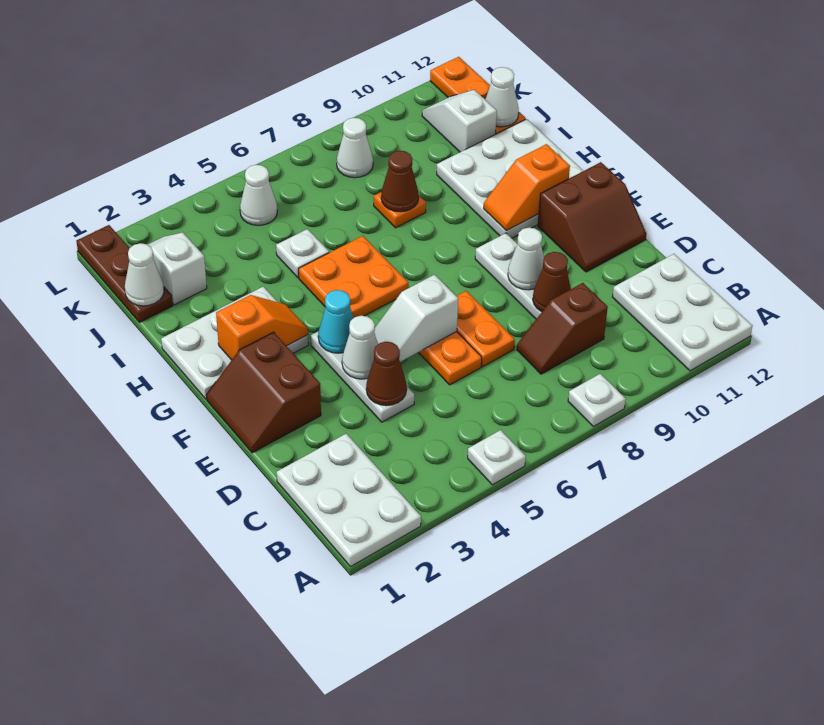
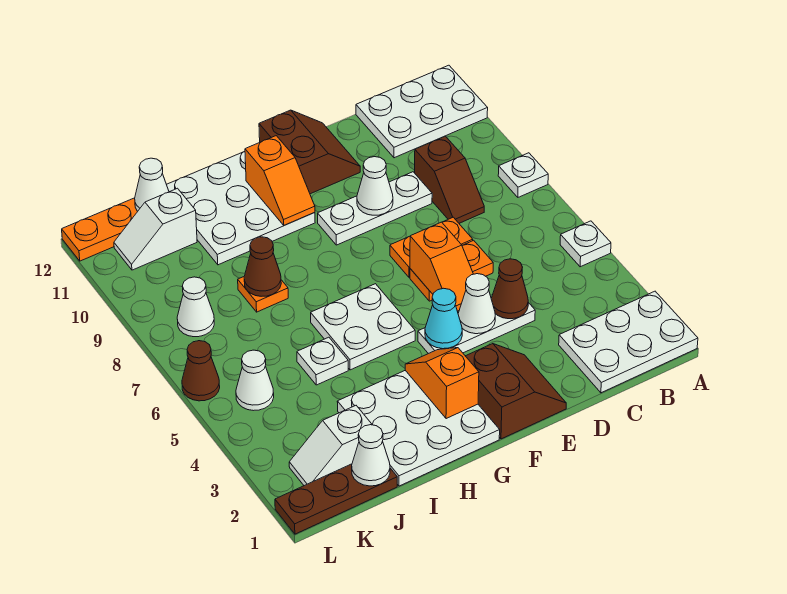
brown 1x1 cone [533,252,571,312] -> brown 1x1 cone moved to [182,341,220,401]
brown 2x2 slope [206,332,321,453] -> brown 2x2 slope turned to [466,344,566,439]
white 1x2 slope [374,275,458,362] -> orange 1x2 slope [410,222,473,311]
white 2x3 plate [161,287,308,399] -> white 3x3 plate [337,370,500,486]
orange 2x2 plate [299,236,408,318] -> white 2x2 plate [311,284,415,370]

